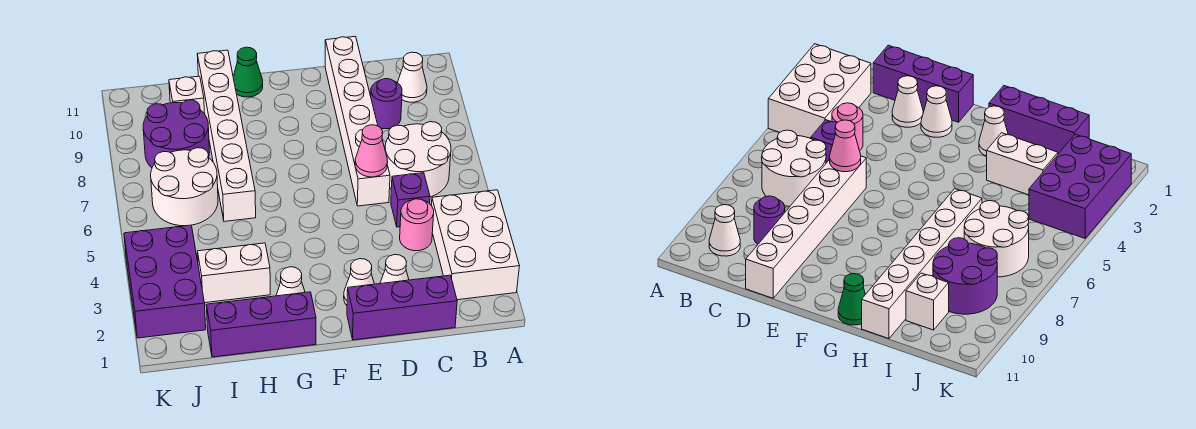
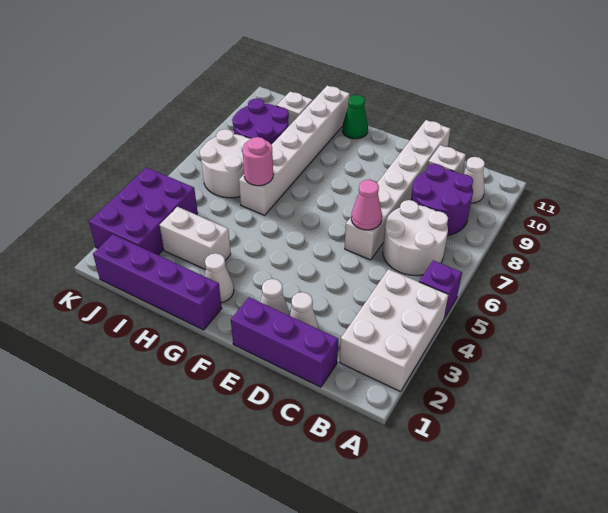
pink 1x1 round brick [400,199,434,251] -> pink 1x1 round brick moved to [243,137,273,186]
purple 1x1 brick [391,173,430,227] -> purple 1x1 brick moved to [419,260,462,318]
purple 1x1 round brick [371,79,402,129] -> purple 2x2 round brick [411,164,473,235]
none -> white 1x1 brick [428,145,466,174]
purple 1x3 brick [206,292,316,357] -> purple 1x4 brick [93,234,222,330]

